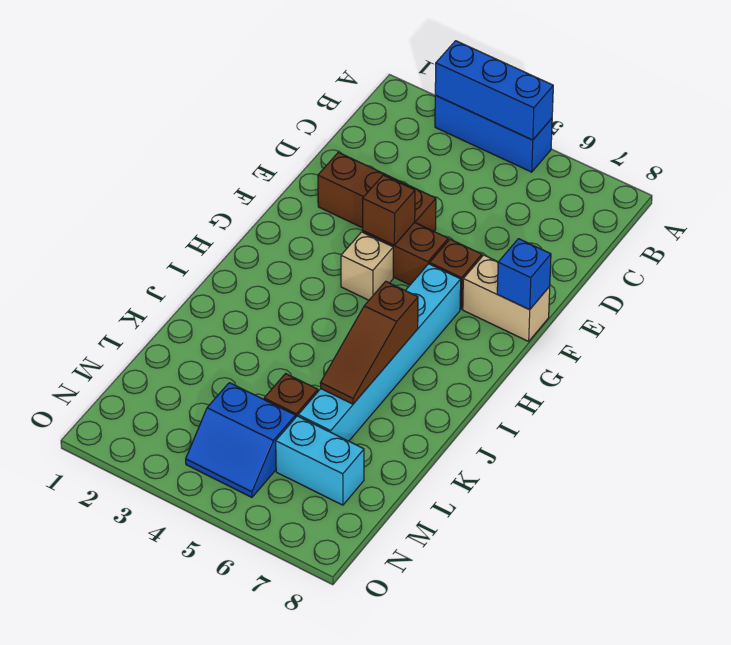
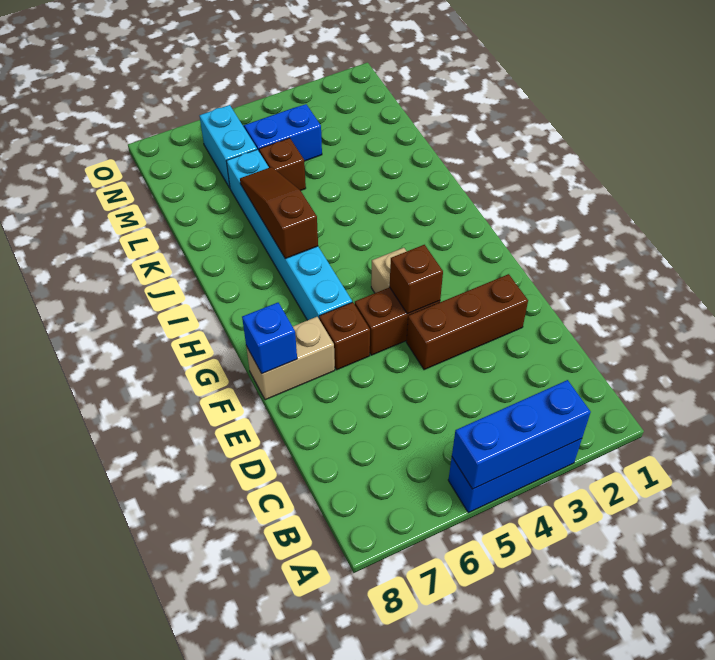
cyan 1x2 brick [276,416,364,505] -> cyan 1x2 brick turned to [199,105,257,188]

